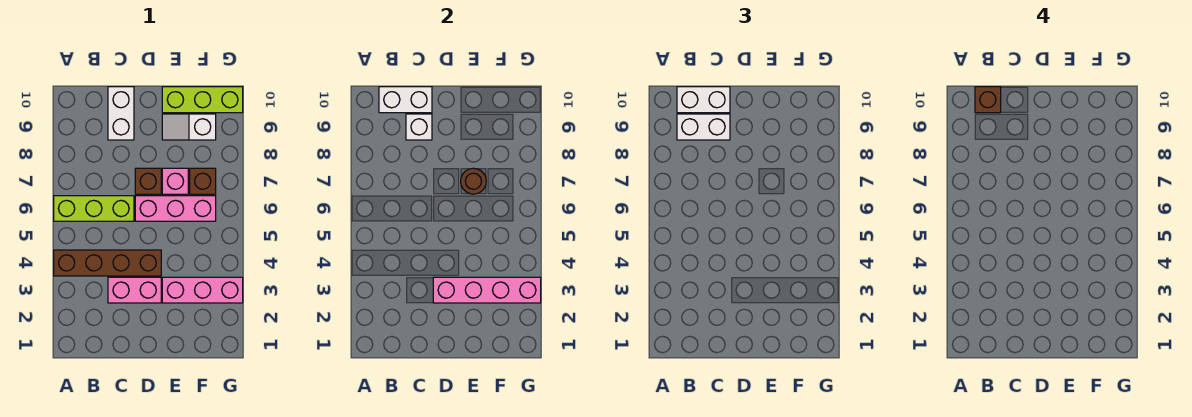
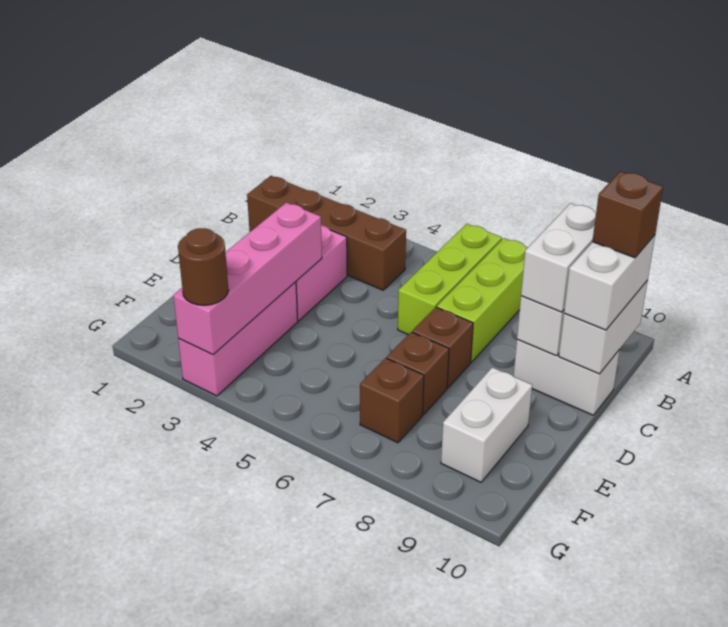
brown 1x4 brick [54,250,161,276] -> brown 1x4 brick turned to [247,176,406,290]
pink 1x3 brick [135,196,216,221] -> none
pink 1x1 brick [162,168,188,194] -> brown 1x1 brick [387,332,449,415]
brown 1x1 round brick [461,168,486,194] -> brown 1x1 round brick moved to [178,228,228,305]
white 1x2 slope [162,114,216,140] -> white 1x2 brick [441,367,532,482]
lime 1x3 brick [162,87,243,113] -> lime 1x3 brick moved to [437,238,528,362]

